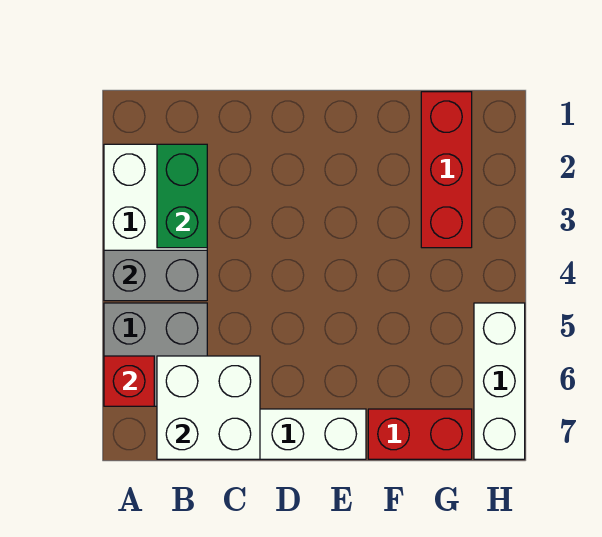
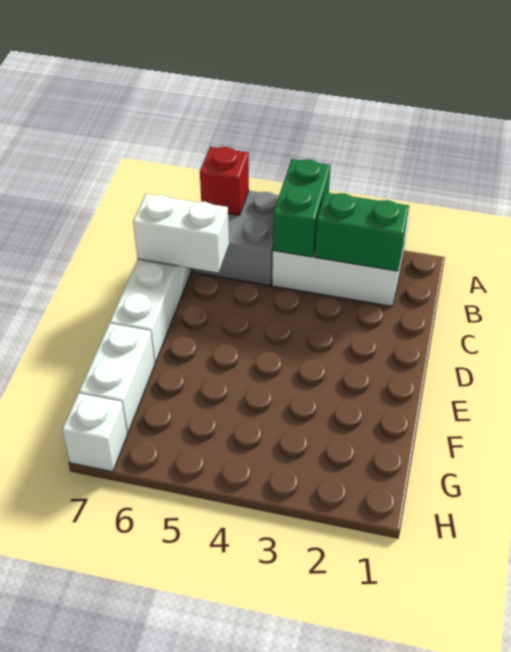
grey 1x2 brick [104,250,207,301] -> green 1x2 brick [273,159,331,257]
white 2x2 brick [157,356,260,459] -> white 1x2 brick [133,194,229,273]
red 1x2 brick [368,409,472,459] -> white 1x2 brick [79,323,155,434]
red 1x3 brick [421,92,472,248] -> none
white 1x3 brick [474,303,525,459] -> white 1x1 brick [62,393,127,472]

